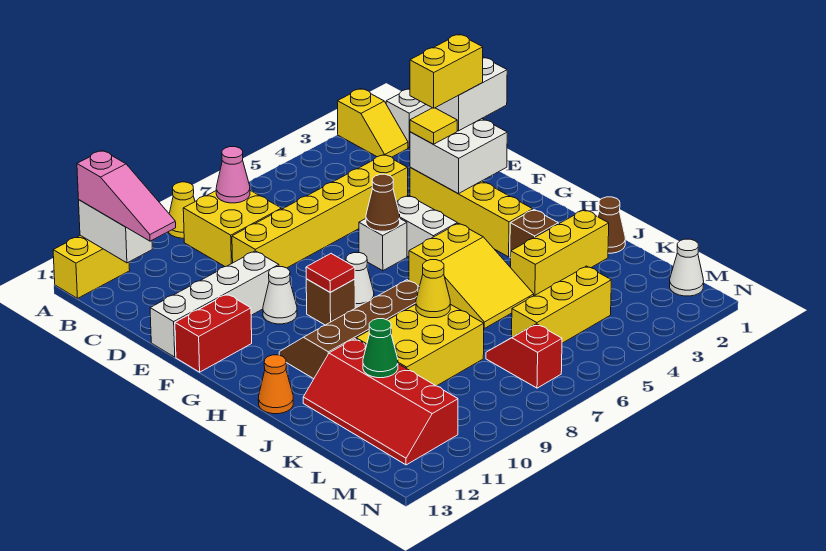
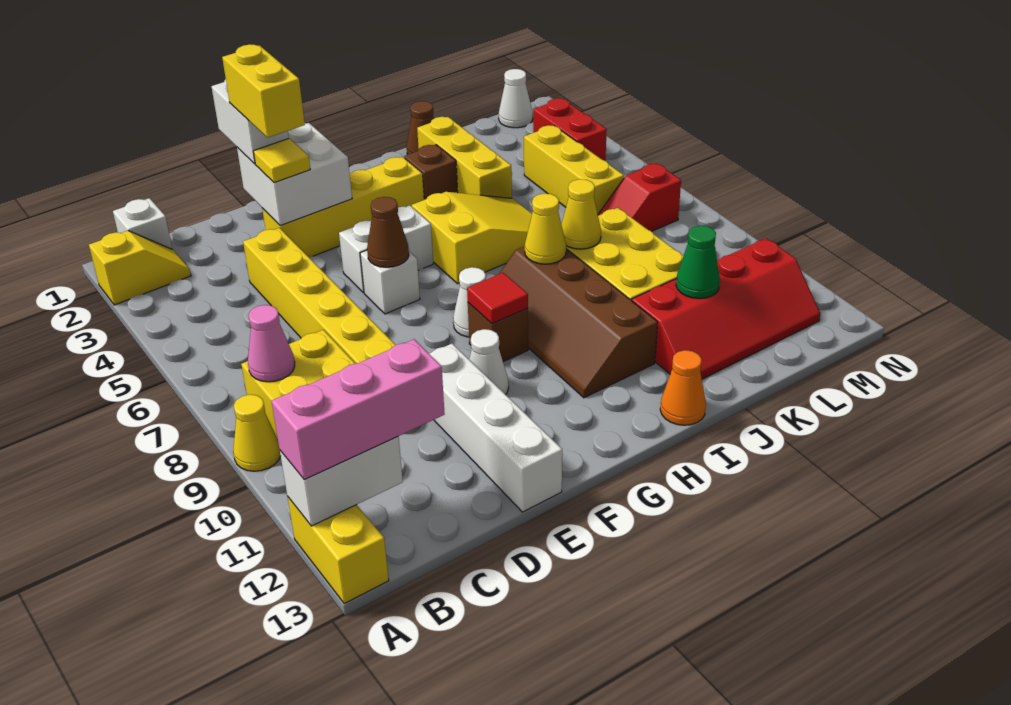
pink 1x3 slope [77,150,176,241] -> pink 1x3 brick [272,339,445,479]
red 1x2 brick [175,294,252,372] -> red 1x2 brick moved to [533,98,607,161]
none -> yellow 1x1 cone [525,193,566,264]

